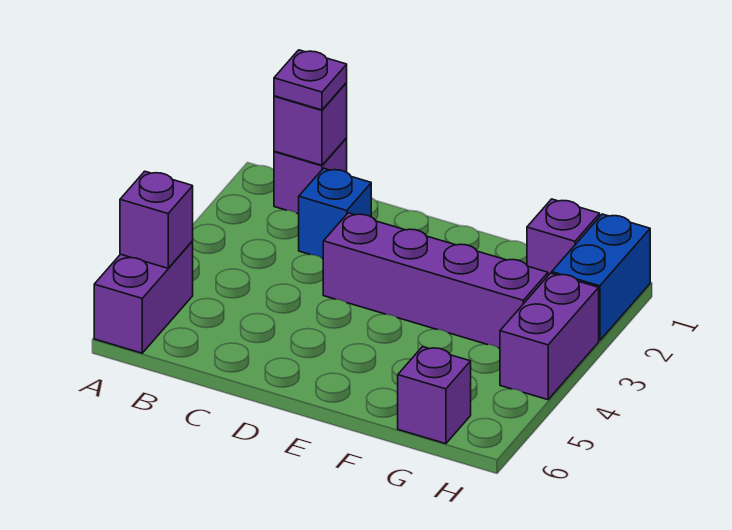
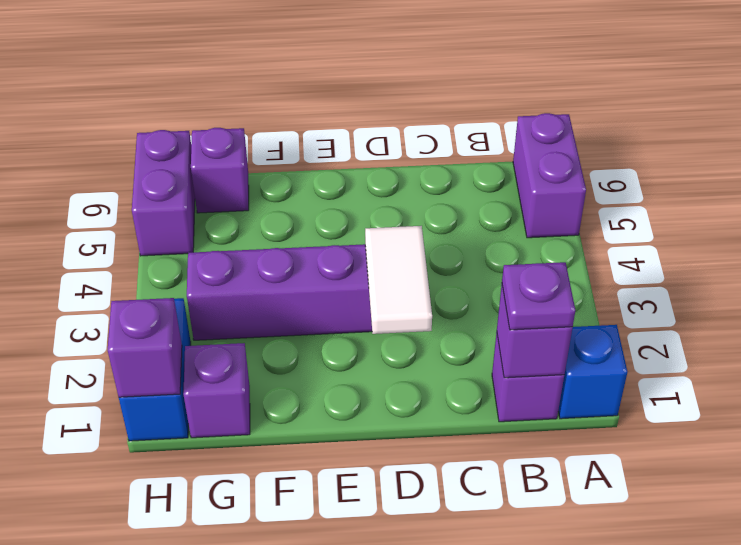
purple 1x1 brick [120,171,193,268] -> purple 1x1 brick moved to [108,298,182,397]
blue 1x1 brick [299,168,371,258] -> blue 1x1 brick moved to [558,325,627,419]
none -> white 1x2 tile [365,226,432,334]
purple 1x2 brick [500,273,599,400] -> purple 1x2 brick moved to [132,130,195,256]

